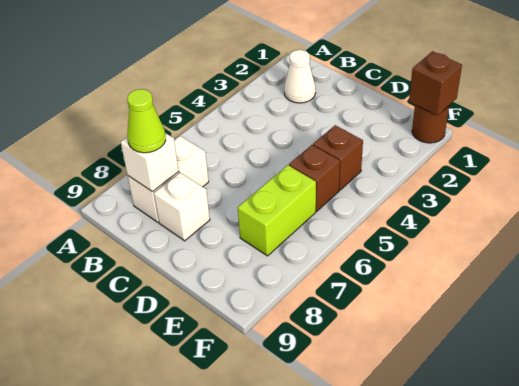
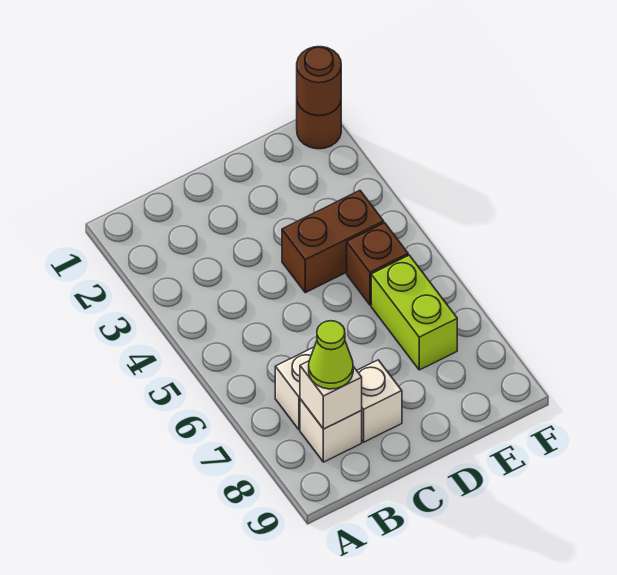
white 1x1 cone [284,50,316,103] -> none
brown 1x1 brick [313,125,363,190] -> brown 1x2 brick [282,191,384,293]
brown 1x1 brick [409,51,462,116] -> brown 1x1 round brick [297,47,341,116]

